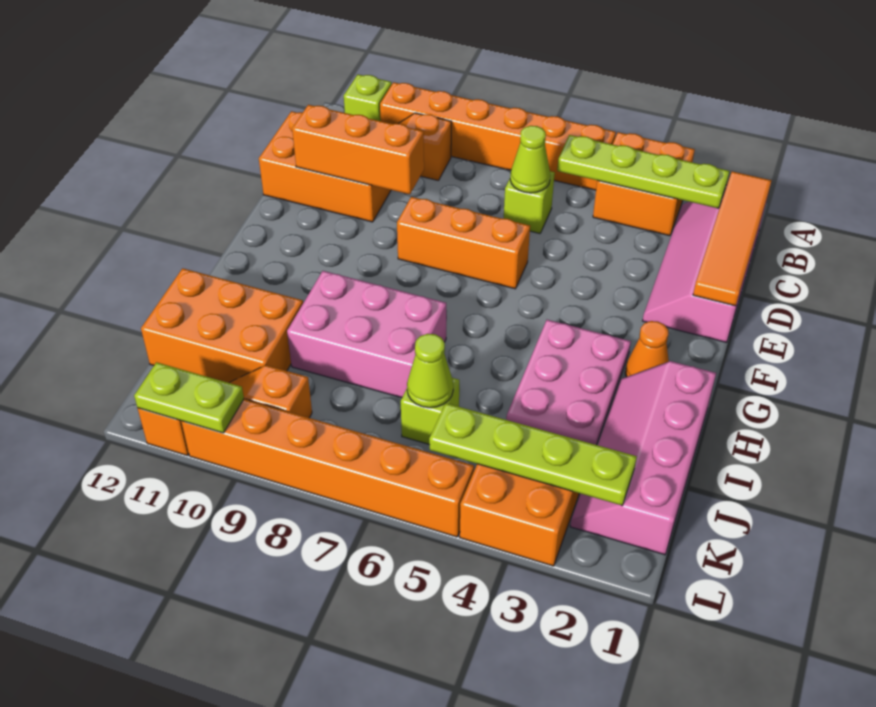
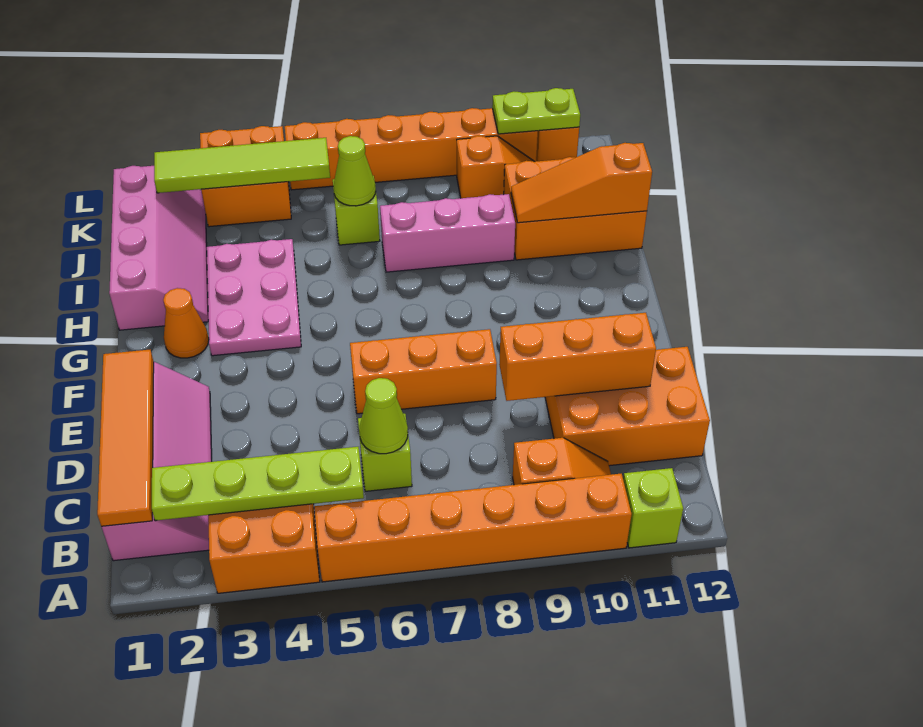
pink 2x3 brick [287,271,446,398] -> pink 1x3 brick [380,194,515,272]
none -> orange 1x3 slope [511,143,652,223]
lime 1x4 plate [429,403,637,505] -> lime 1x4 tile [154,138,330,193]

